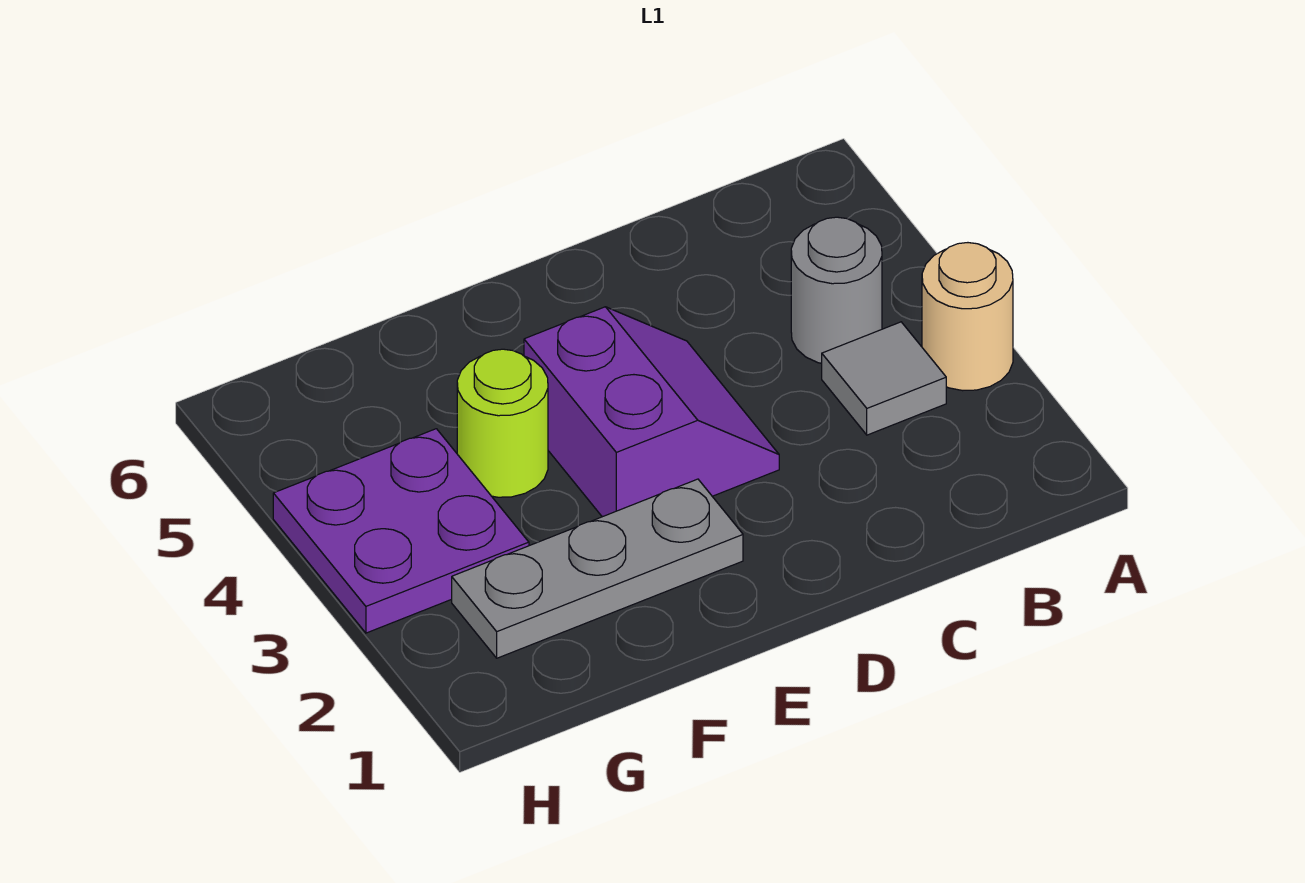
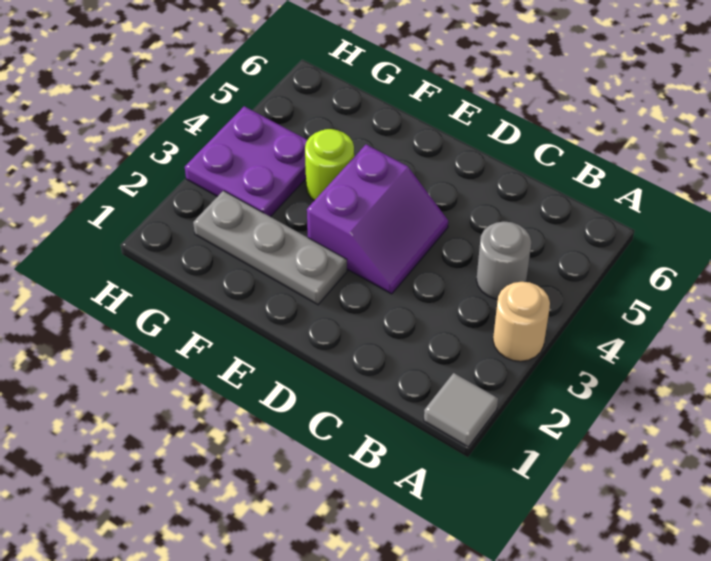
grey 1x1 tile [822,322,946,435] -> grey 1x1 tile moved to [424,373,498,447]

